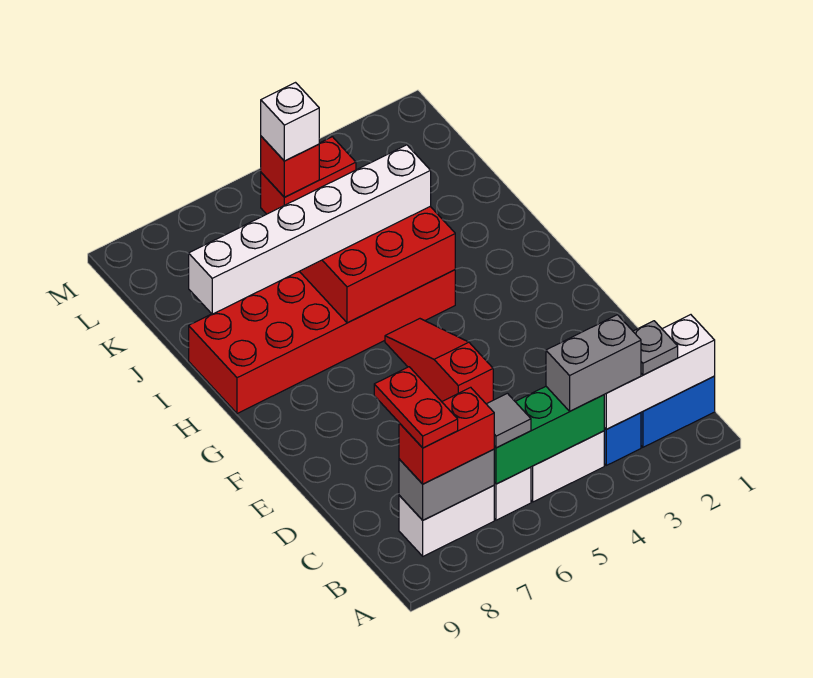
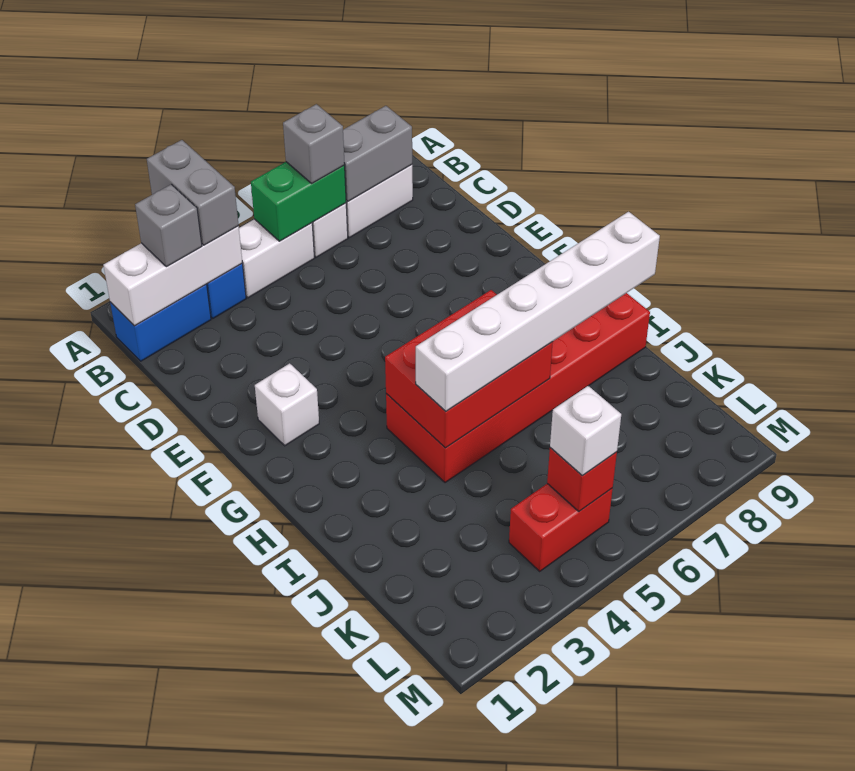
grey 1x1 plate [633,321,678,375] -> grey 1x1 brick [135,184,202,267]
grey 1x2 brick [546,315,641,411] -> grey 1x2 brick turned to [147,140,239,245]
green 1x3 brick [494,387,604,484] -> green 1x2 brick [251,162,346,241]
grey 1x1 tile [487,393,531,448] -> grey 1x1 brick [283,104,345,183]
red 1x2 brick [399,387,494,484] -> none
red 1x2 plate [374,367,458,448] -> none
red 1x3 slope [385,319,493,404] -> none
none -> white 1x1 brick [255,363,319,446]

